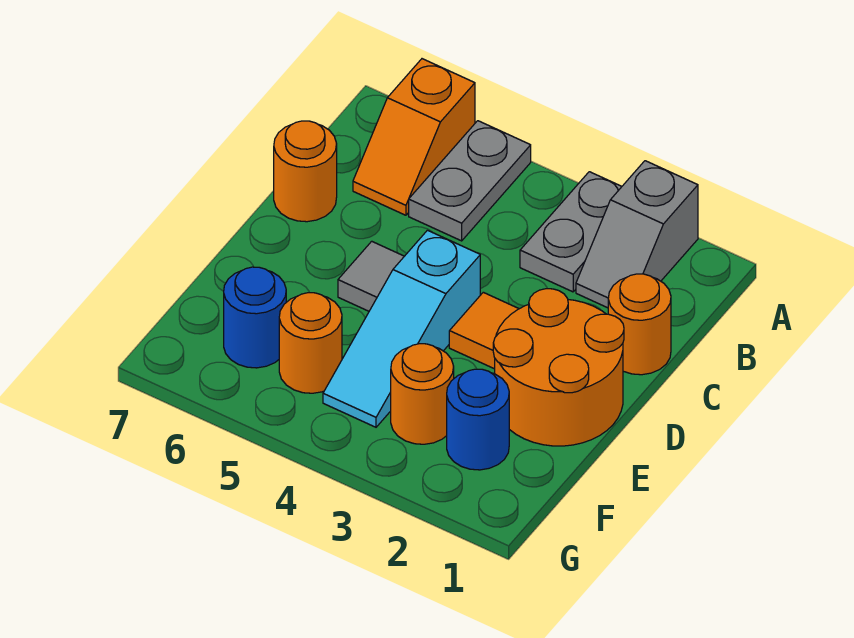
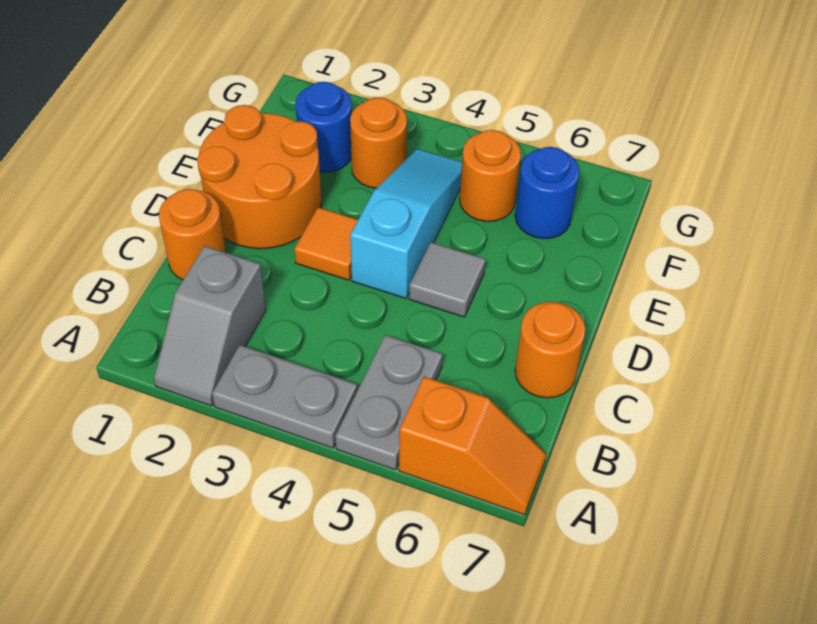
grey 1x2 slope [576,161,698,308] -> grey 1x2 slope turned to [154,246,266,406]
grey 1x2 plate [520,172,622,292] -> grey 1x2 plate turned to [212,345,357,448]
orange 1x2 slope [353,59,475,215] -> orange 1x2 slope turned to [399,377,546,515]

